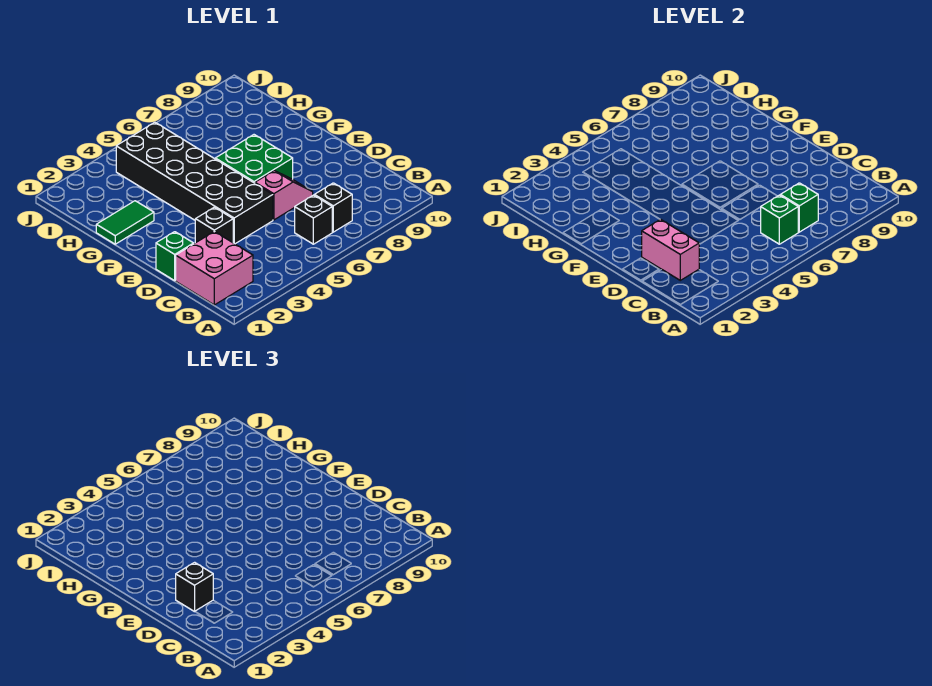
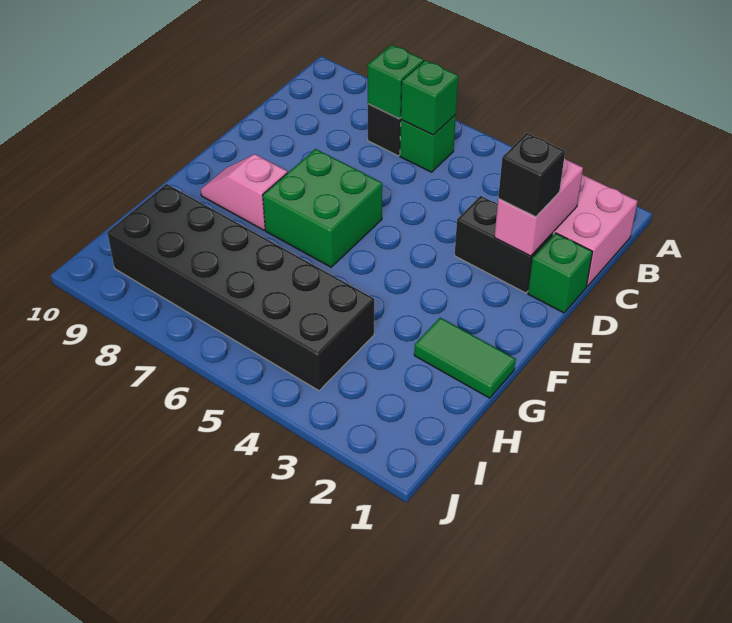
black 1x1 brick [295,195,332,244] -> green 1x1 brick [400,115,456,172]
black 1x1 brick [195,207,233,243] -> black 1x2 brick [455,196,554,293]
black 2x6 brick [116,122,273,244] -> black 2x6 brick turned to [107,184,374,391]
pink 1x2 slope [255,171,313,220] -> pink 1x2 slope moved to [201,154,287,230]

